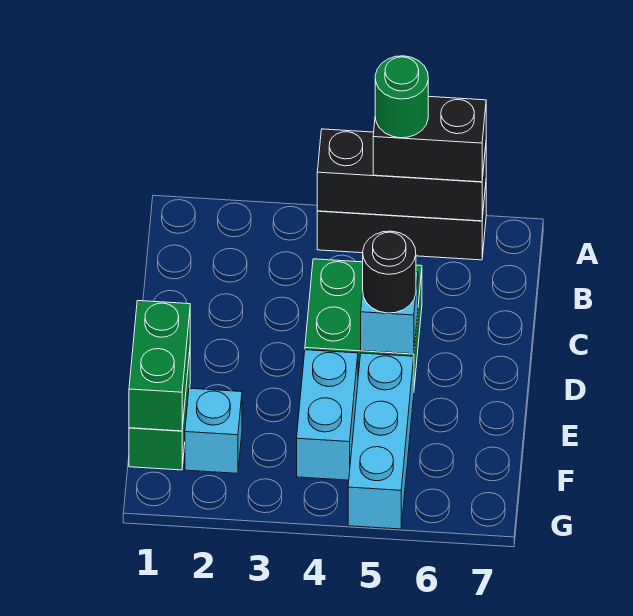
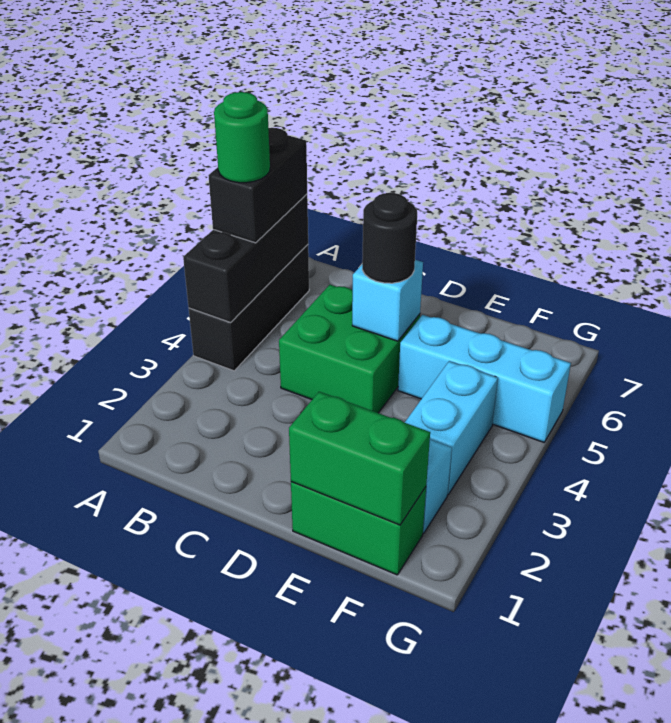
cyan 1x2 brick [297,350,358,480] -> cyan 1x2 brick turned to [405,361,498,495]

